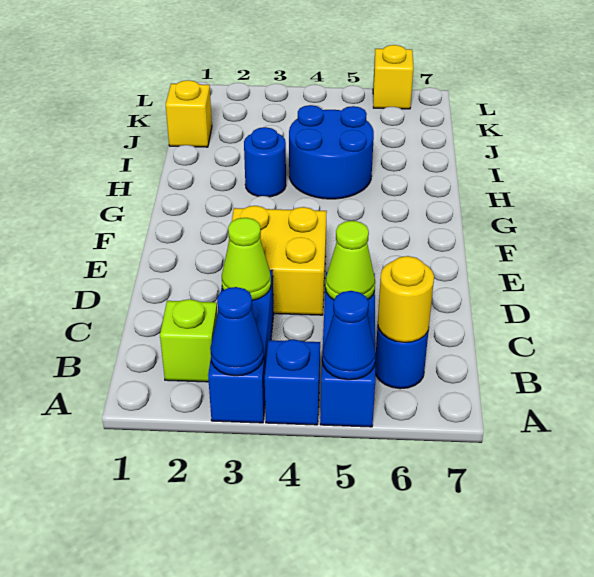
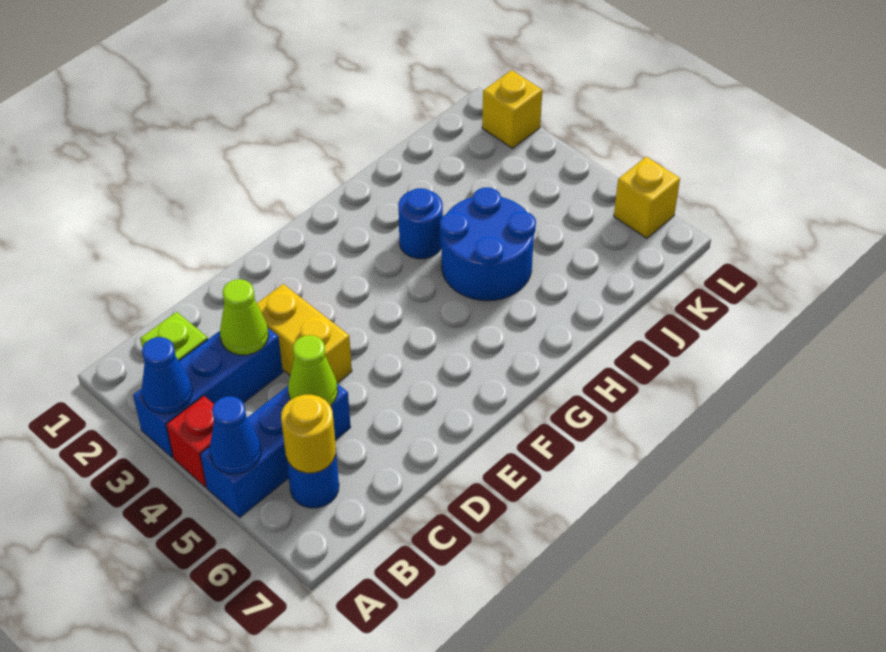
blue 1x1 brick [265,339,320,425] -> red 1x1 brick [166,396,214,487]
yellow 2x2 brick [228,206,327,315] -> yellow 1x2 brick [257,284,352,383]
yellow 1x1 brick [166,80,212,147] -> yellow 1x1 brick moved to [482,70,542,148]

